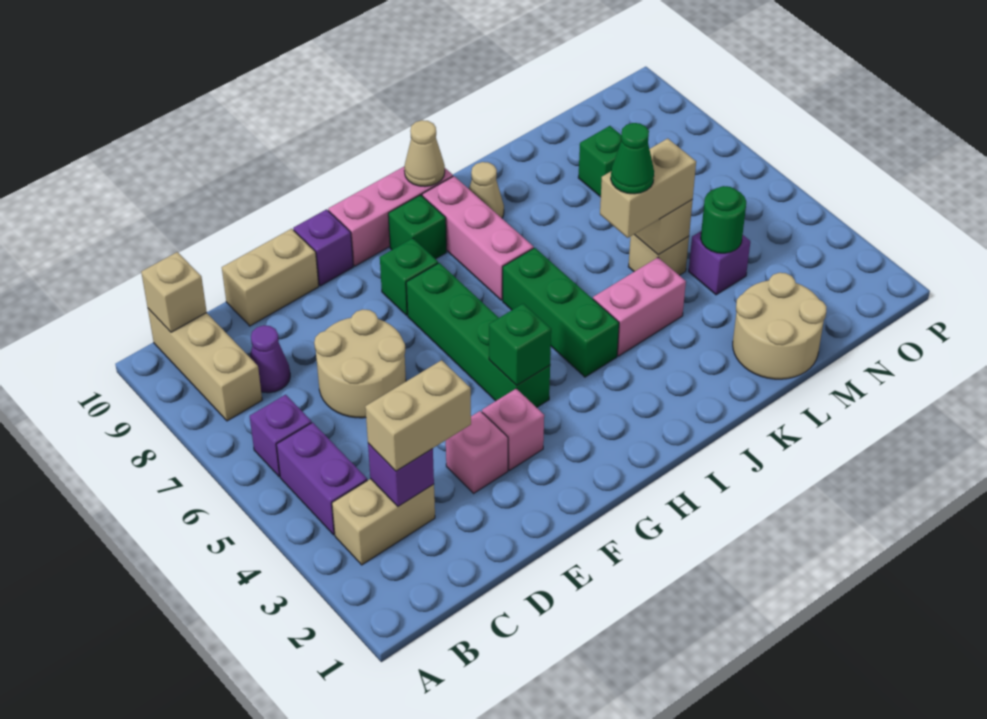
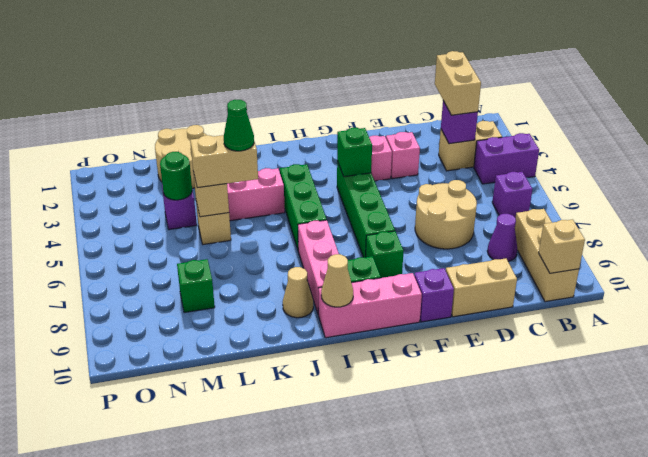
purple 1x2 brick [276,422,367,535] -> purple 1x2 brick turned to [474,133,539,184]
tan 1x2 brick [365,360,471,471] -> tan 1x2 brick turned to [435,51,481,115]

